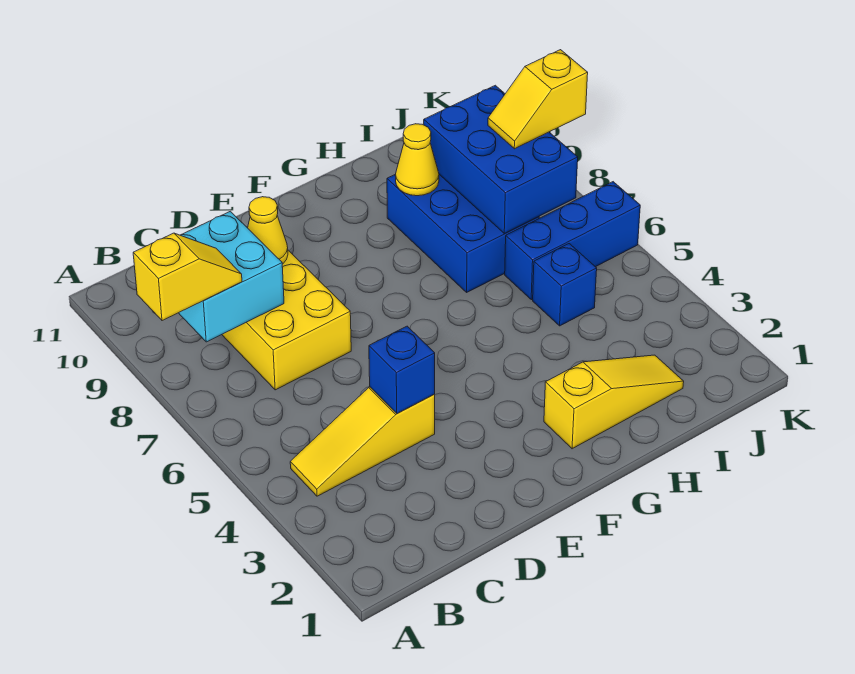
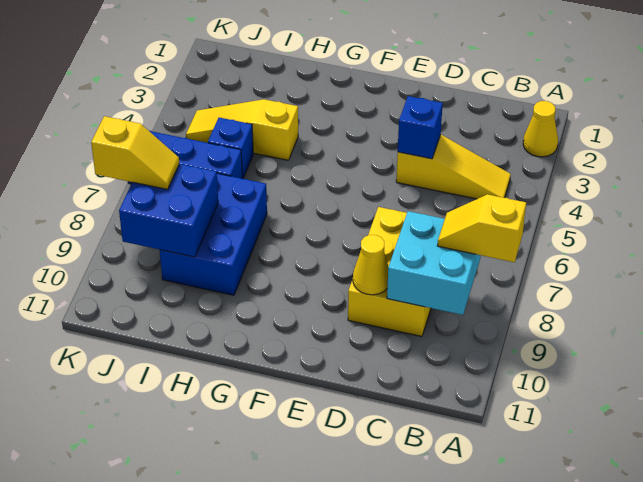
yellow 1x3 slope [544,355,684,449] -> yellow 1x3 slope moved to [186,99,298,160]
yellow 1x1 cone [395,124,439,196] -> yellow 1x1 cone moved to [523,101,558,157]
blue 2x3 brick [424,85,578,233] -> blue 2x2 brick [119,164,218,257]

